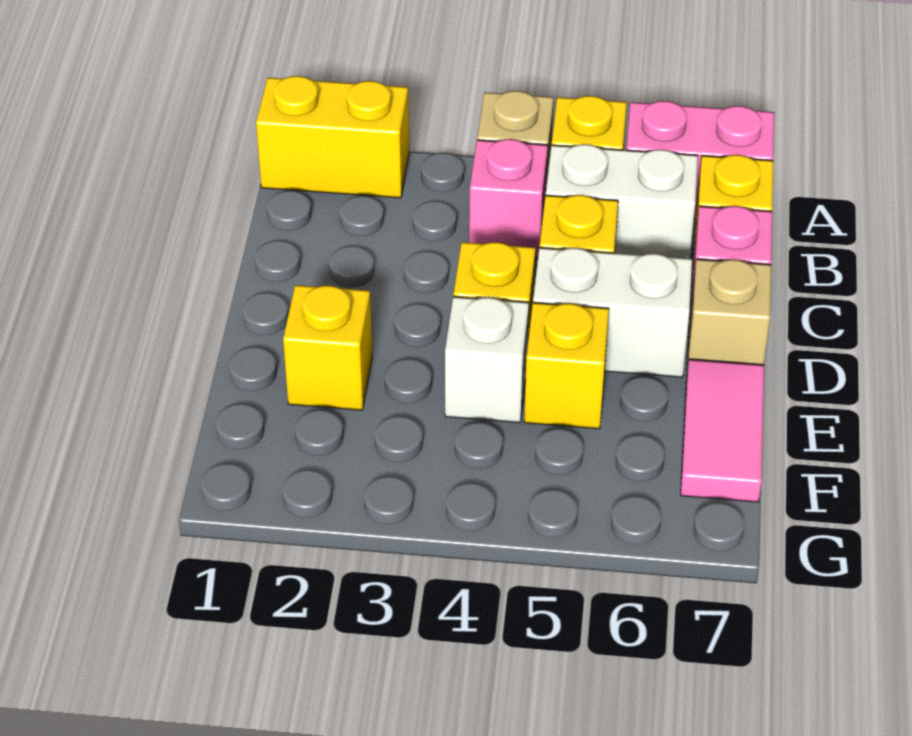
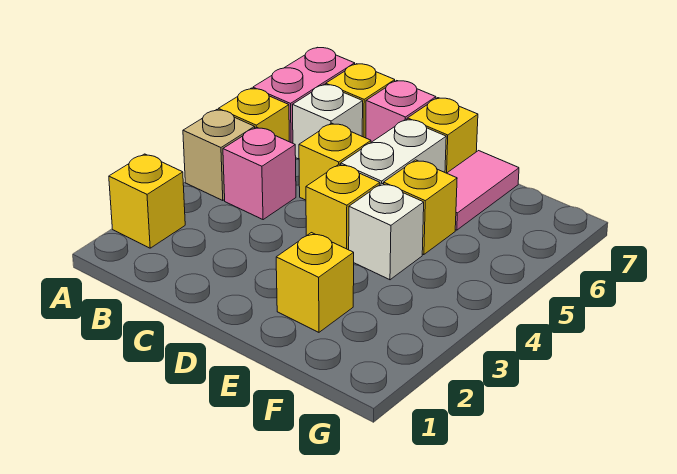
yellow 1x2 brick [256,76,409,198] -> yellow 1x1 brick [109,154,185,248]
white 1x2 brick [546,144,698,259] -> white 1x1 brick [293,84,363,159]
tan 1x1 brick [687,259,771,371] -> yellow 1x1 brick [407,98,478,173]
pink 1x2 tile [681,359,764,502] -> pink 1x2 tile turned to [447,151,519,230]

